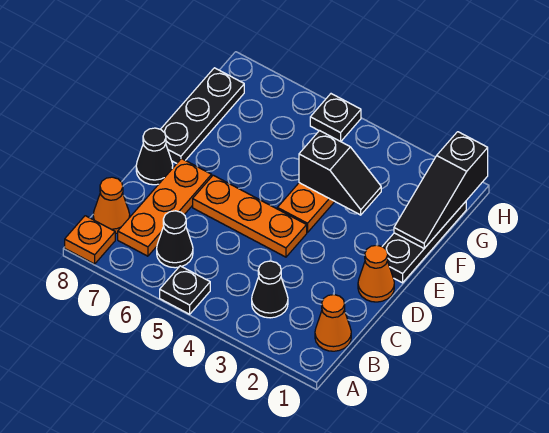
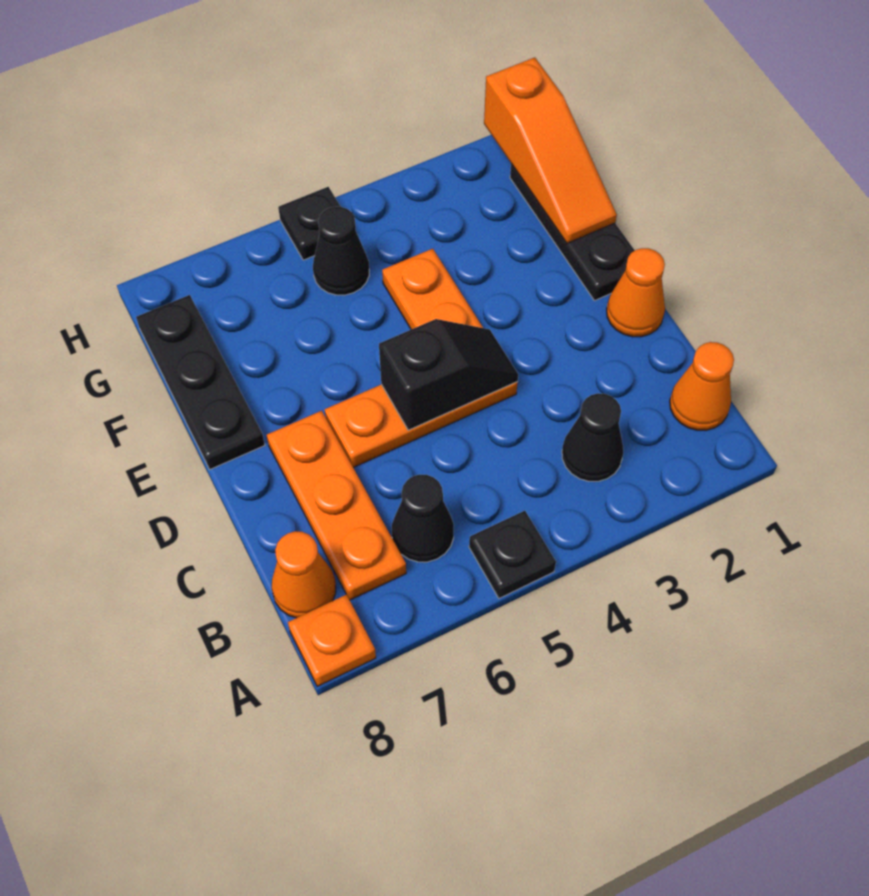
black 1x1 cone [136,128,173,185] -> black 1x1 cone moved to [313,207,369,295]
black 1x3 slope [394,132,488,248] -> orange 1x3 slope [484,58,617,243]
black 1x2 slope [299,131,381,215] -> black 1x2 slope moved to [379,319,518,430]

